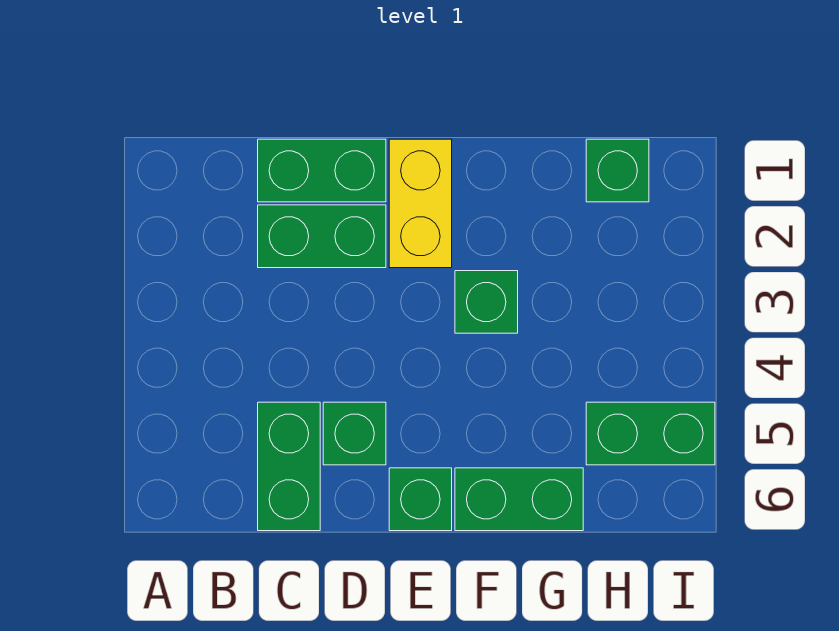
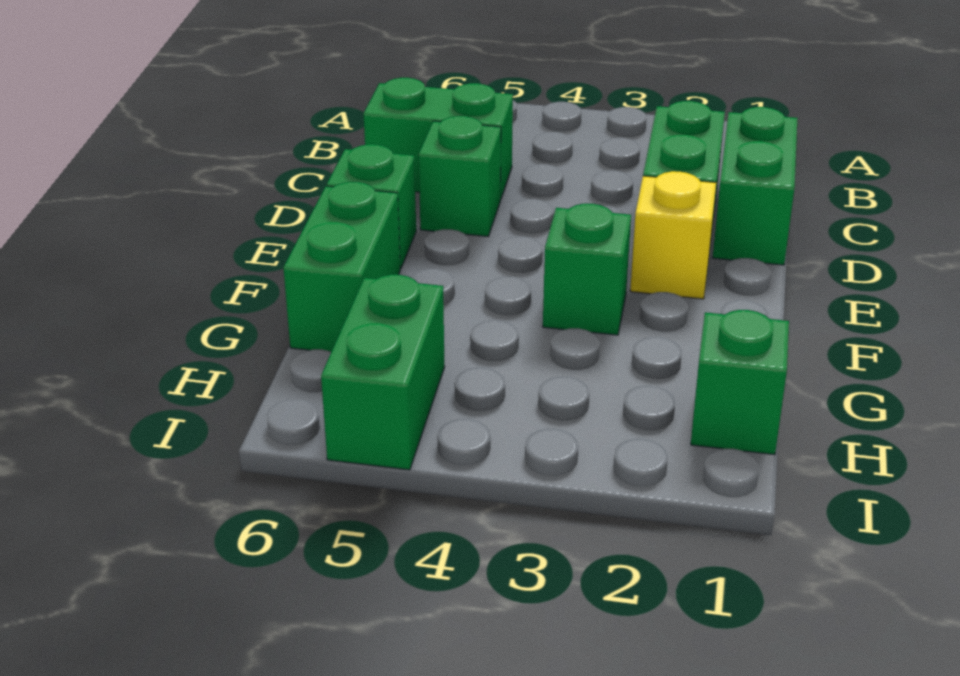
yellow 1x2 brick [389,139,452,268] -> yellow 1x1 brick [630,171,716,299]

